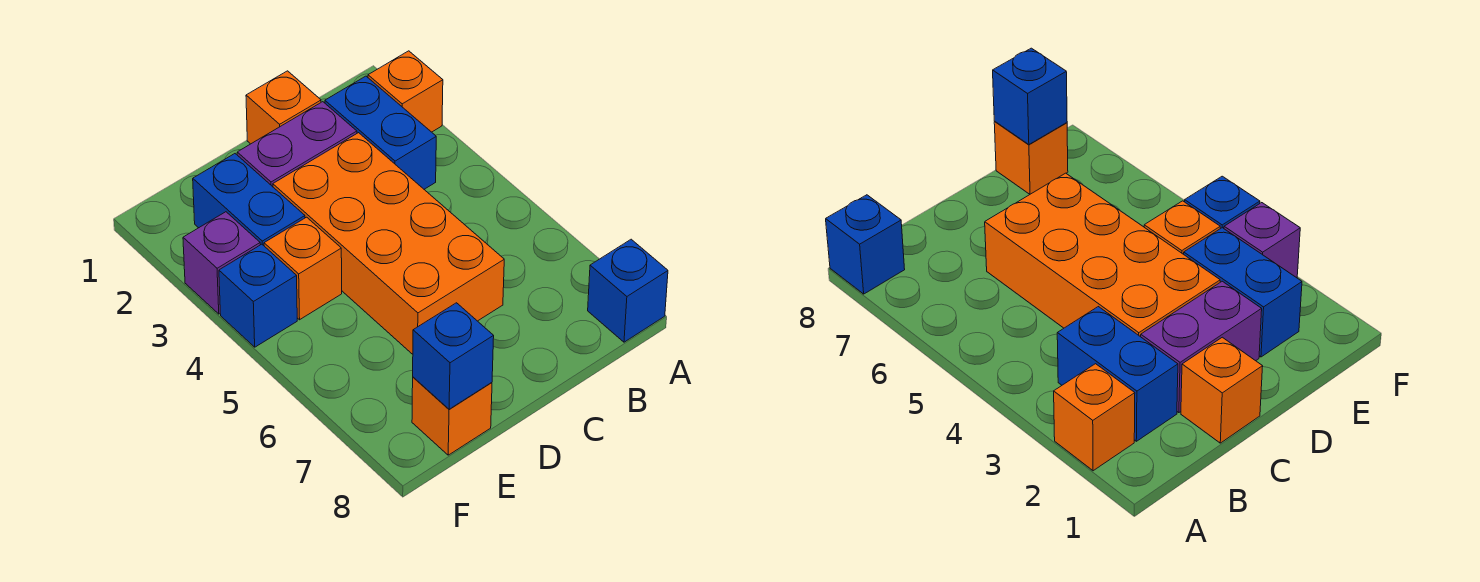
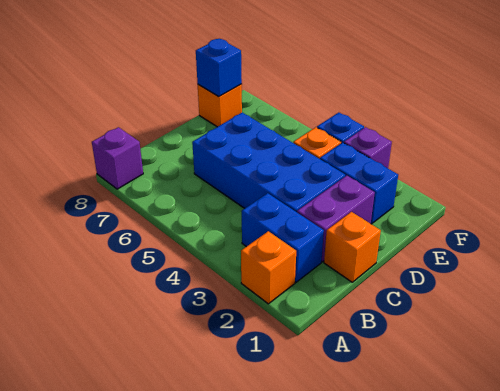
blue 1x1 brick [588,239,668,342] -> purple 1x1 brick [92,127,143,189]
orange 2x4 brick [273,133,504,354] -> blue 2x4 brick [192,113,345,212]

